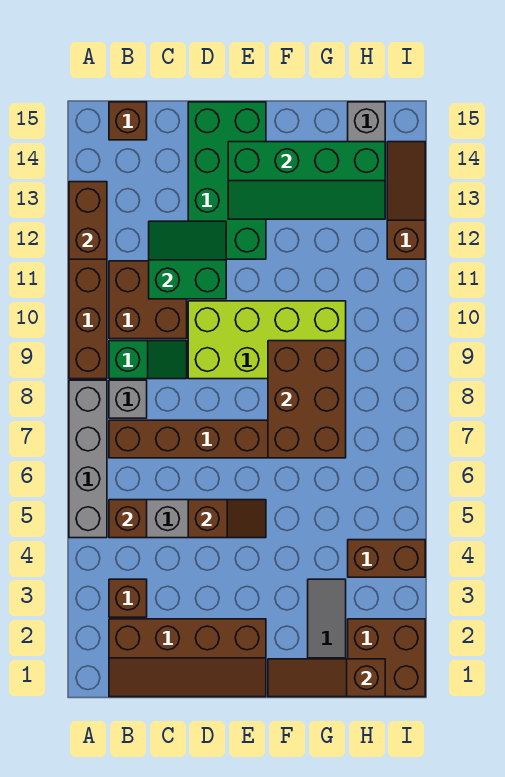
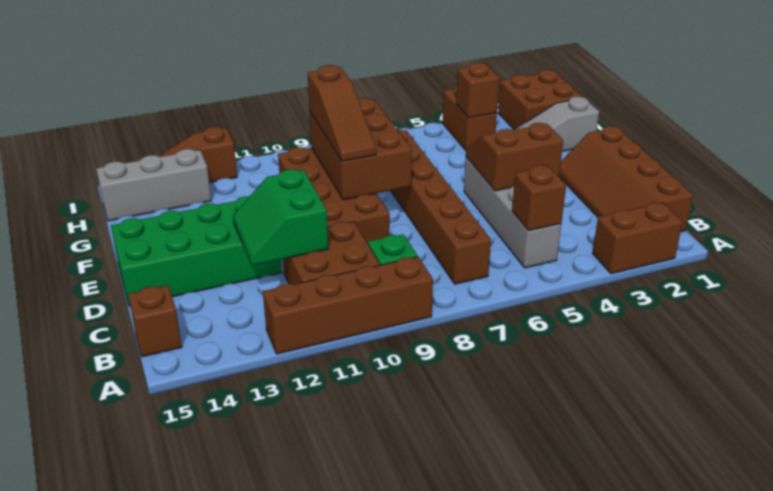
grey 1x4 brick [69,380,107,538] -> none
brown 1x2 brick [69,182,107,259] -> brown 1x2 brick moved to [593,203,683,274]
brown 2x4 slope [109,619,266,697] -> brown 2x4 slope turned to [559,126,693,232]
brown 1x1 brick [109,579,147,617] -> brown 1x1 brick moved to [456,63,499,118]
grey 1x1 brick [109,380,147,418] -> none
brown 1x2 slope [188,500,266,538] -> brown 2x2 slope [466,123,563,191]
lime 2x4 brick [188,301,346,379] -> brown 2x4 brick [278,147,390,242]
green 2x4 slope [228,142,385,219] -> none
brown 1x3 slope [268,659,385,697] -> brown 1x3 slope moved to [308,65,376,161]
brown 2x3 brick [268,341,346,458] -> brown 2x3 brick turned to [310,98,412,200]

